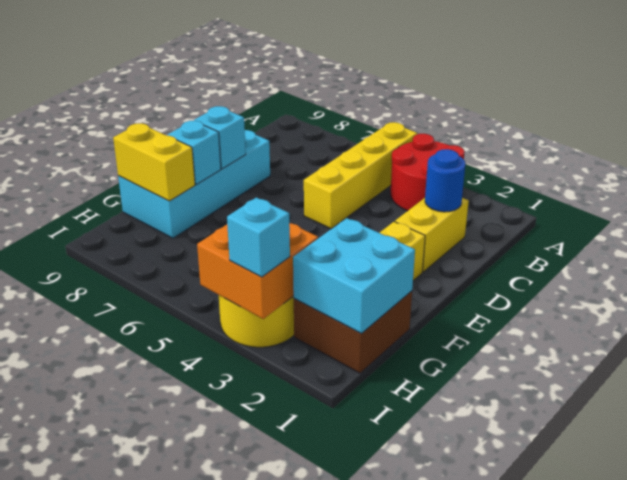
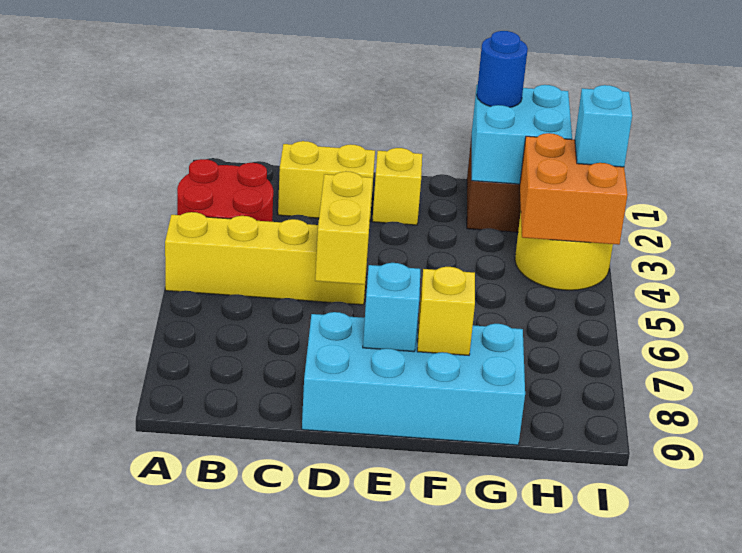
blue 1x1 round brick [425,149,465,212] -> blue 1x1 round brick moved to [477,31,528,107]
cyan 1x1 brick [167,121,221,184] -> yellow 1x1 brick [417,267,475,355]
yellow 1x2 brick [113,123,195,201] -> yellow 1x2 brick moved to [315,171,373,285]

